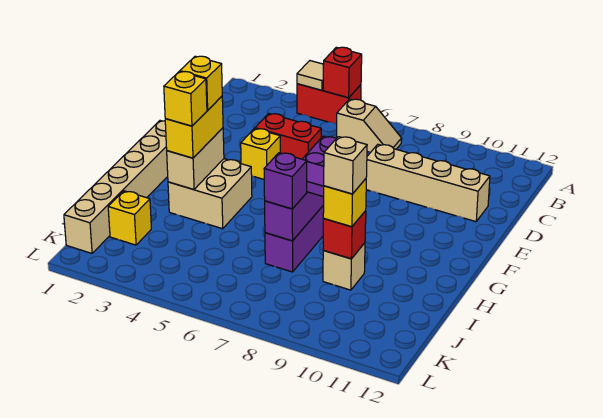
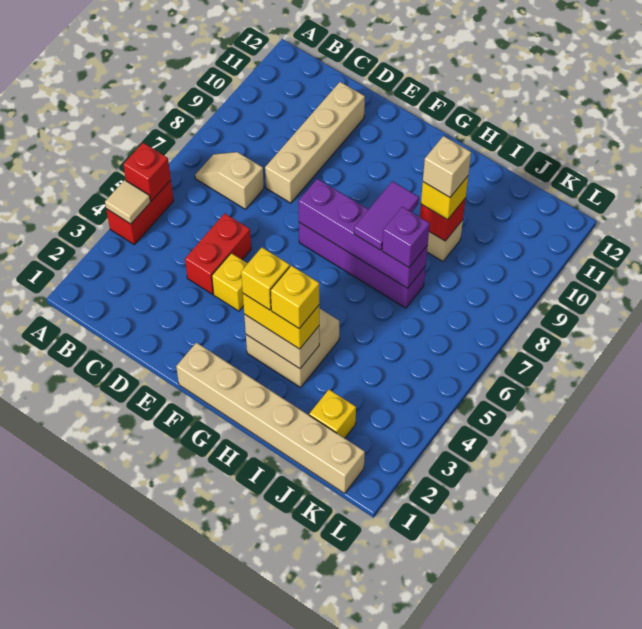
tan 1x2 slope [337,99,402,152] -> tan 1x2 slope turned to [195,152,264,209]

